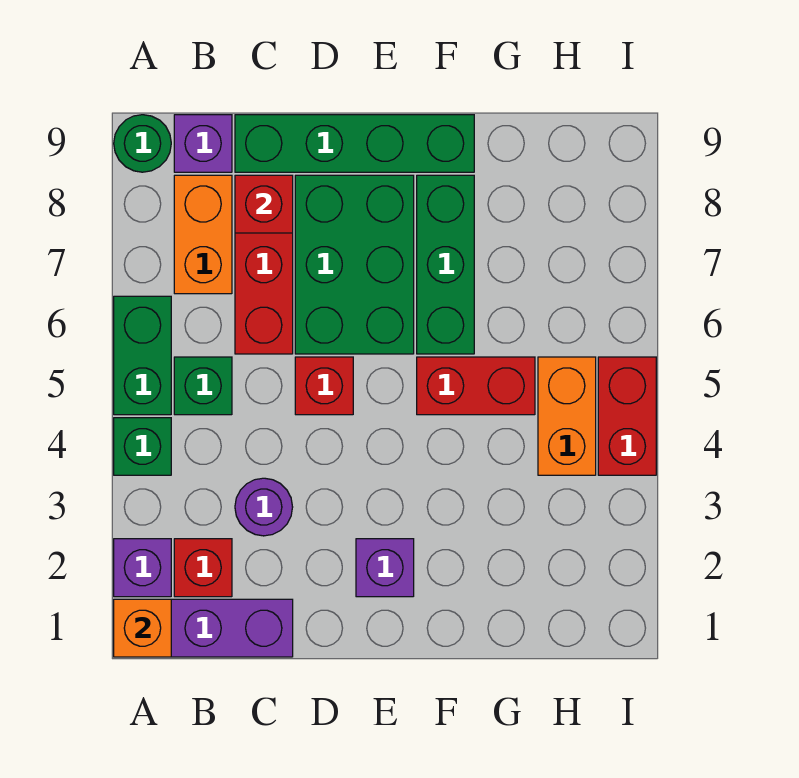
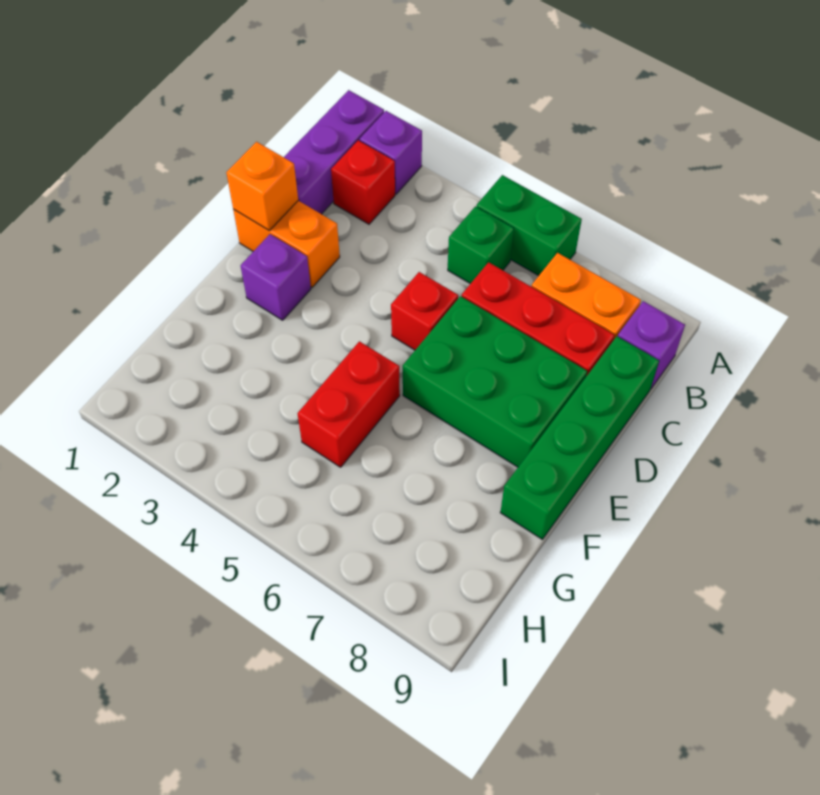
orange 1x1 brick [114,599,171,657] -> orange 1x1 brick moved to [226,142,298,231]
green 1x1 brick [114,418,171,475] -> none
green 1x1 round brick [114,115,171,172] -> none
purple 1x1 round brick [235,478,293,536] -> none
red 1x1 brick [235,175,293,233] -> none
green 1x3 brick [417,175,474,354] -> none
orange 1x2 brick [538,357,596,475] -> orange 1x2 brick moved to [233,201,340,287]
red 1x2 brick [598,357,656,475] -> none

